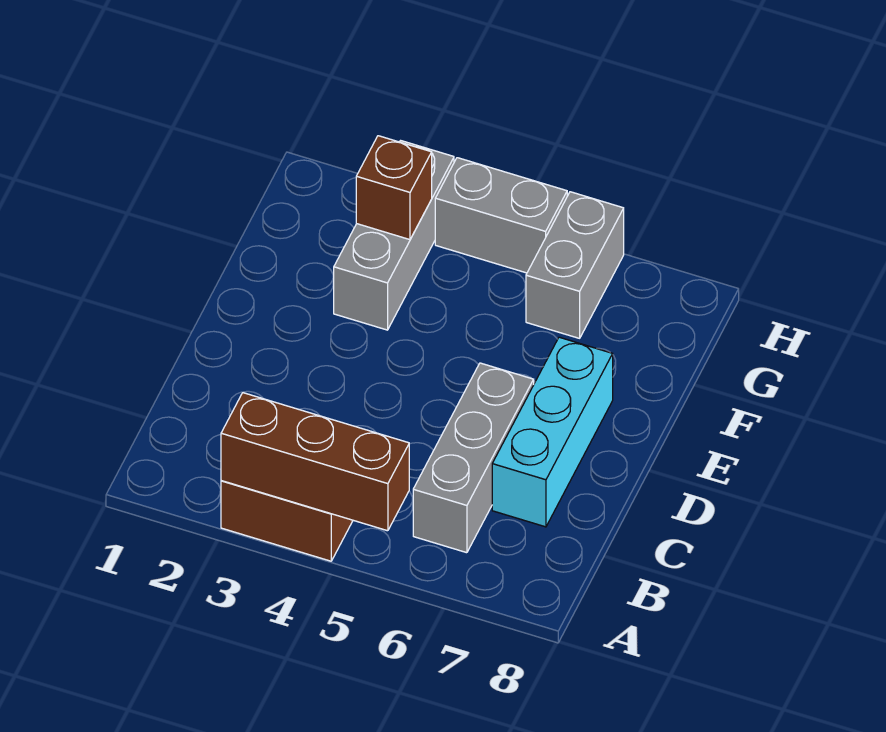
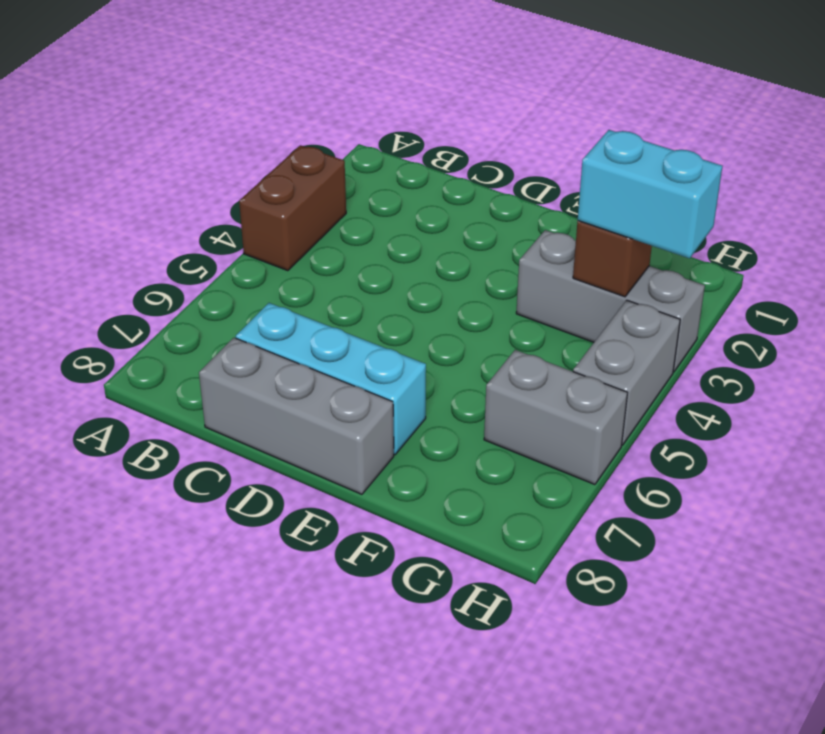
brown 1x3 brick [221,393,409,531] -> none
grey 1x3 brick [413,363,534,553] -> grey 1x3 brick moved to [199,338,394,494]
none -> cyan 1x2 brick [578,130,722,258]

